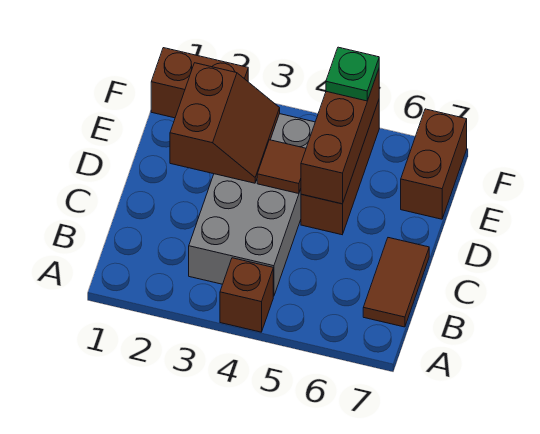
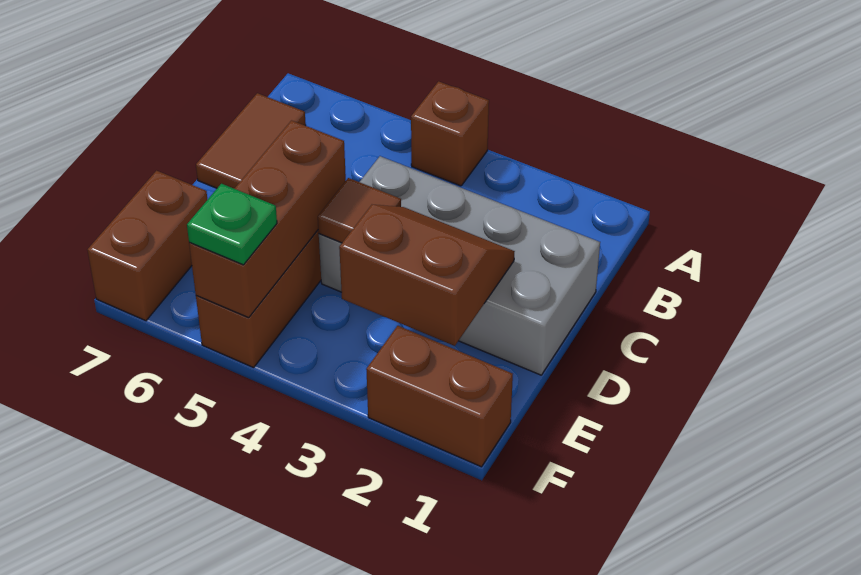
grey 2x4 brick [189,114,315,296] -> grey 2x4 brick turned to [319,156,600,375]
brown 2x2 slope [170,63,280,183] -> brown 2x2 slope turned to [339,205,515,346]

